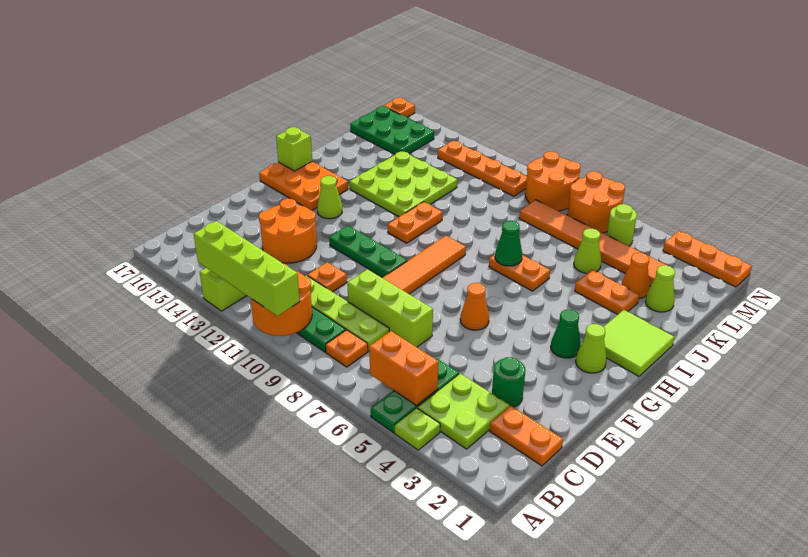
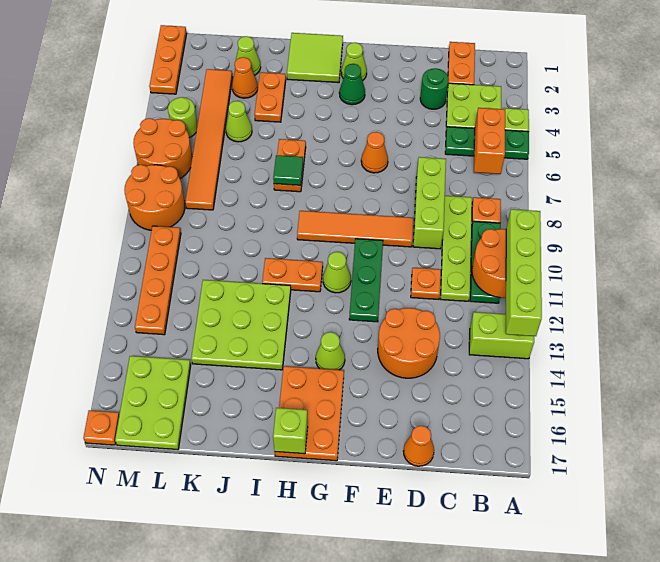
none -> orange 1x1 cone [404,426,434,466]
none -> lime 1x1 cone [323,252,351,293]
green 1x1 cone [495,221,522,266] -> green 1x1 tile [273,155,303,185]
green 2x3 plate [350,106,434,154] -> lime 2x3 plate [115,356,191,450]

